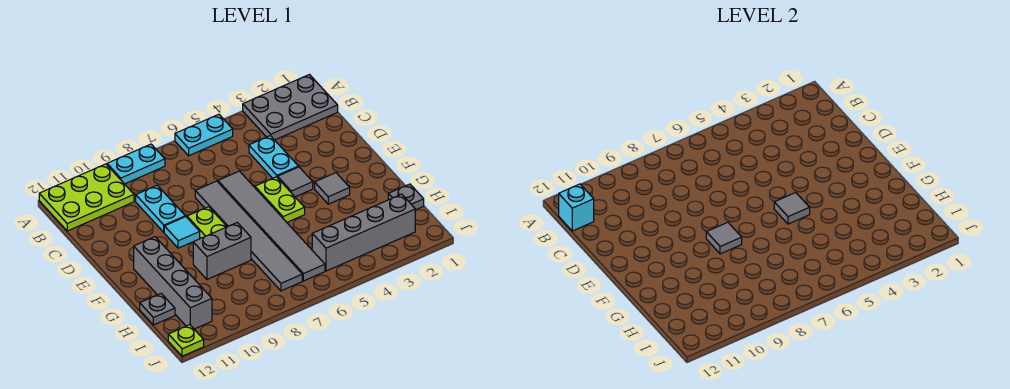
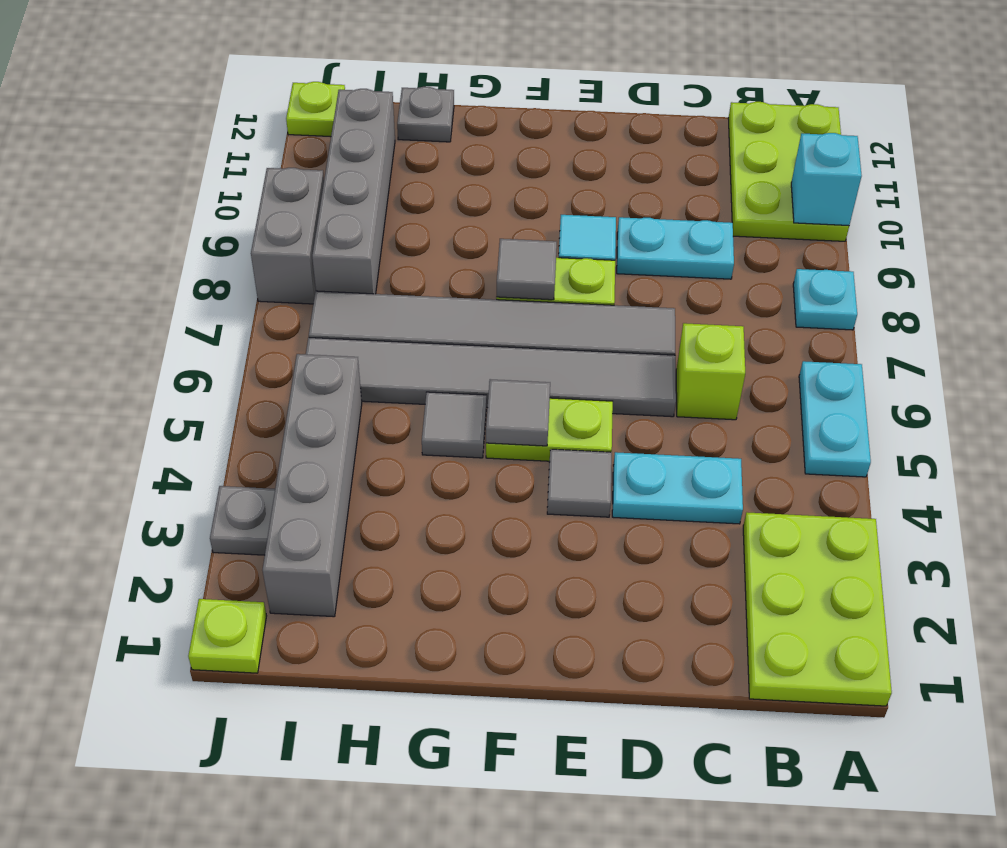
grey 2x3 plate [243,75,338,140] -> lime 2x3 plate [743,512,892,706]
cyan 1x2 plate [107,144,165,184] -> cyan 1x1 plate [793,269,857,330]
cyan 1x1 brick [559,184,594,231] -> cyan 1x1 brick moved to [791,133,862,226]
none -> lime 1x1 brick [676,323,745,420]
grey 1x1 tile [315,173,350,204] -> grey 1x1 tile moved to [422,392,486,458]
grey 1x4 brick [134,237,212,329] -> grey 1x4 brick turned to [312,89,395,294]
grey 1x2 brick [193,223,251,279] -> grey 1x2 brick moved to [251,168,324,304]
grey 1x1 plate [388,184,424,210] -> grey 1x1 plate moved to [210,486,275,555]
none -> lime 1x1 plate [188,599,266,673]

